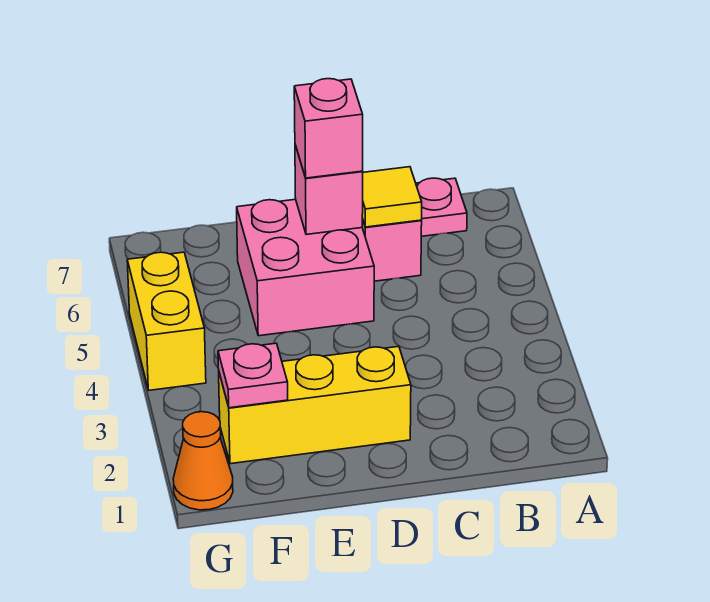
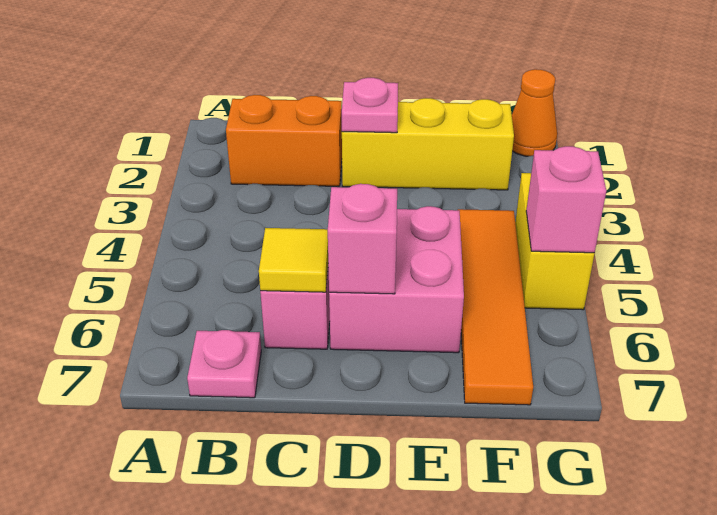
none -> orange 1x2 brick [226,95,342,186]
pink 1x1 brick [294,79,363,178] -> pink 1x1 brick moved to [526,146,606,253]
pink 1x1 plate [218,343,288,408] -> pink 1x1 plate moved to [342,78,398,133]
none -> orange 1x4 tile [458,209,533,405]

